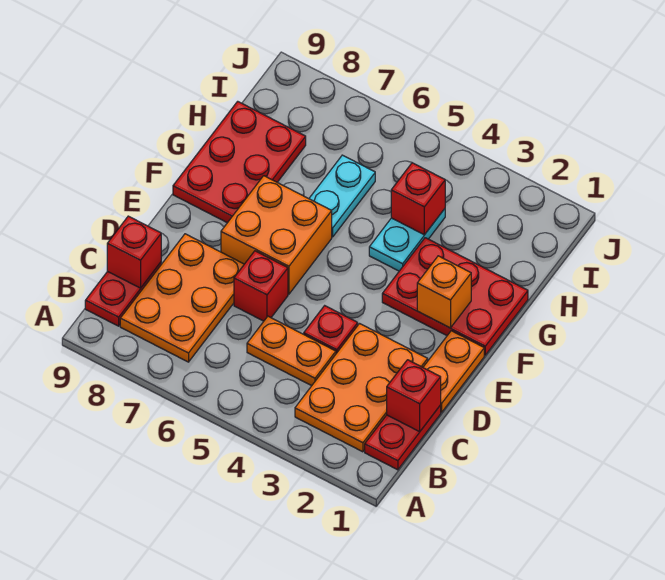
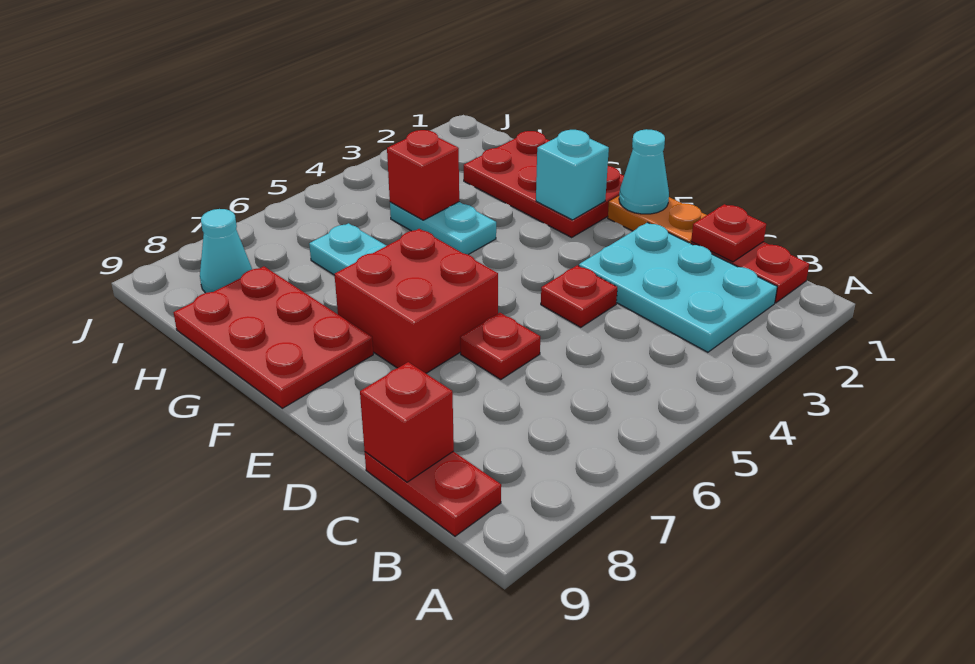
orange 2x3 plate [295,324,428,452] -> cyan 2x3 plate [579,223,777,352]
orange 2x3 plate [120,234,244,362] -> none
red 1x1 brick [387,360,441,432] -> red 1x1 plate [691,204,766,262]
orange 1x2 plate [247,316,336,386] -> none
red 1x1 brick [234,251,288,321] -> red 1x1 plate [460,313,540,379]
none -> cyan 1x1 cone [619,129,669,214]
orange 2x2 brick [221,176,332,294] -> red 2x2 brick [334,229,498,373]
red 2x3 plate [382,238,528,355] -> red 2x3 plate turned to [464,131,624,237]
orange 1x1 brick [417,256,471,328] -> cyan 1x1 brick [536,130,609,220]
none -> cyan 1x1 cone [200,209,252,293]

